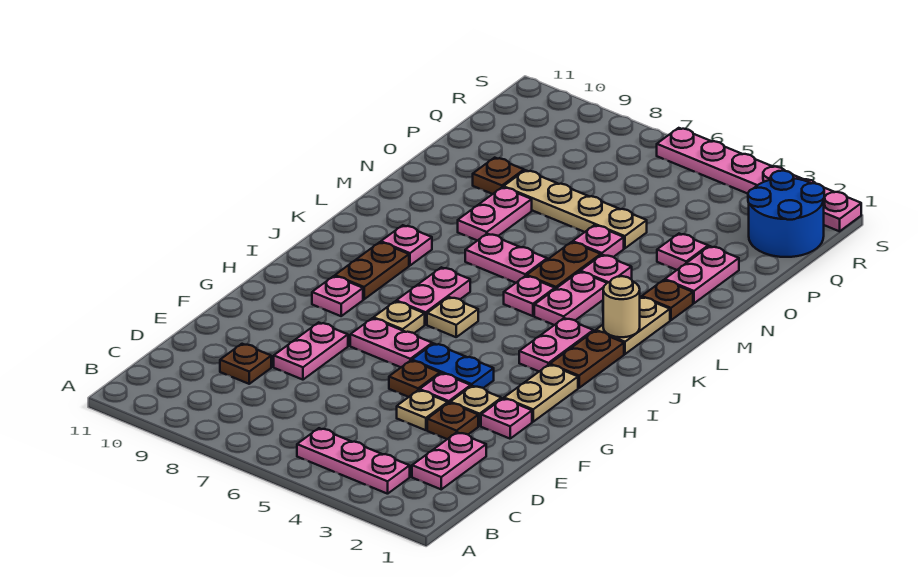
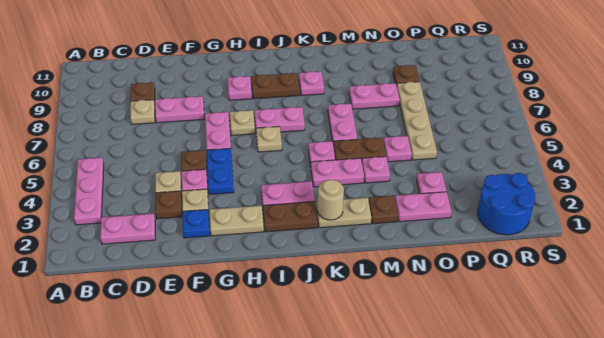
none -> tan 1x1 plate [130,100,155,124]
pink 1x1 plate [481,399,532,439] -> blue 1x1 plate [182,210,210,238]
pink 1x6 plate [657,128,861,231] -> none

